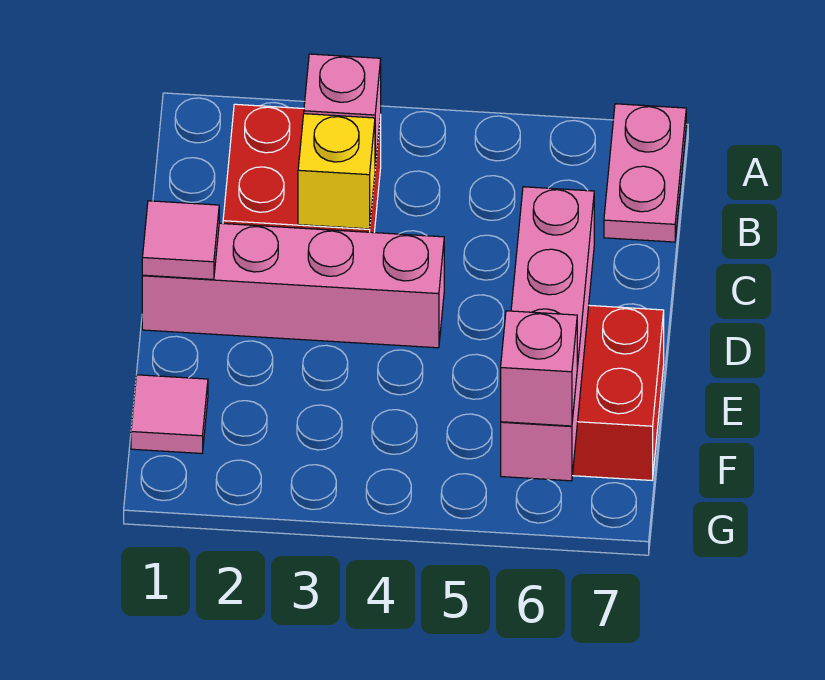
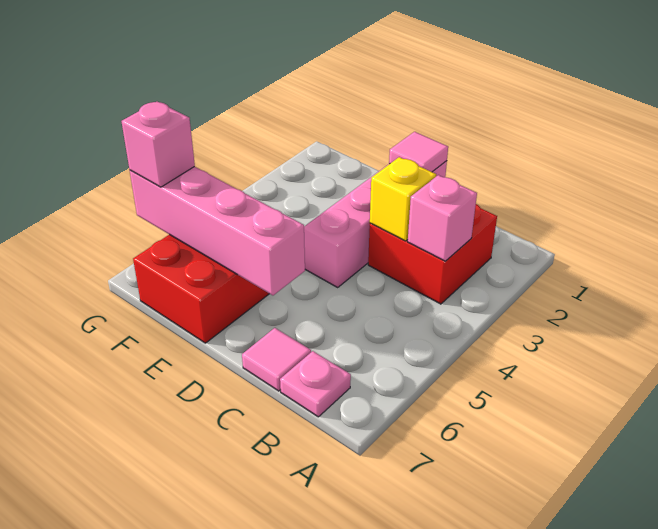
pink 1x2 plate [604,104,686,242] -> pink 1x1 plate [280,351,351,417]
pink 1x1 tile [131,375,208,453] -> pink 1x1 tile moved to [242,328,311,391]

